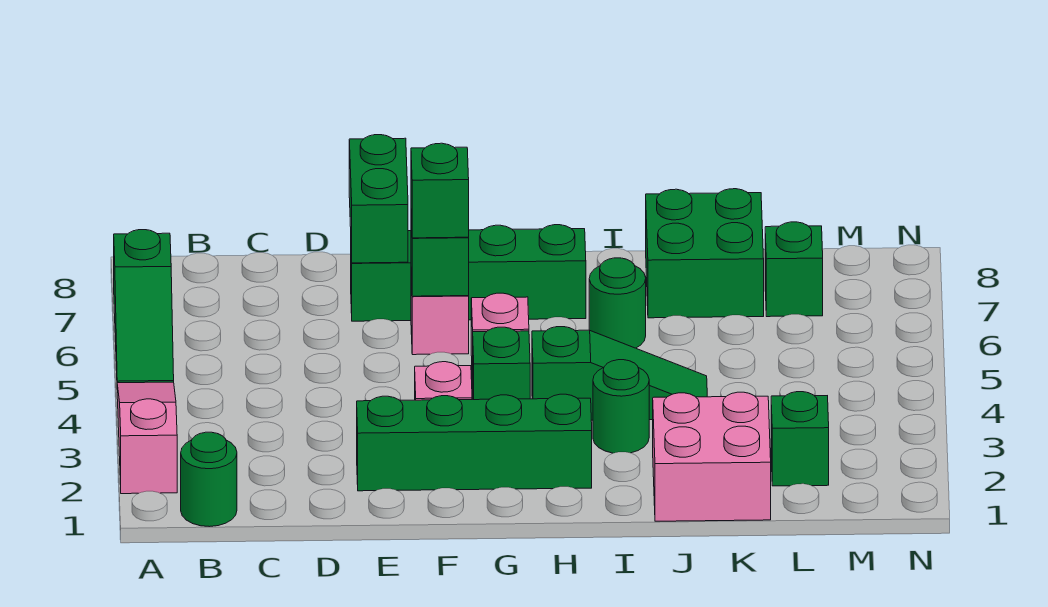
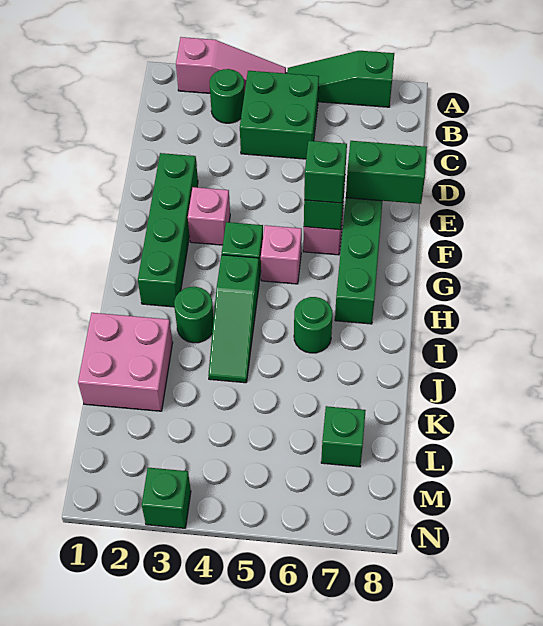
green 1x1 round brick [181,432,237,527] -> green 1x1 round brick moved to [209,69,245,123]
green 2x2 brick [646,189,764,318] -> green 2x2 brick moved to [240,71,319,159]
green 1x1 brick [771,392,829,486] -> green 1x1 brick moved to [142,468,191,528]

